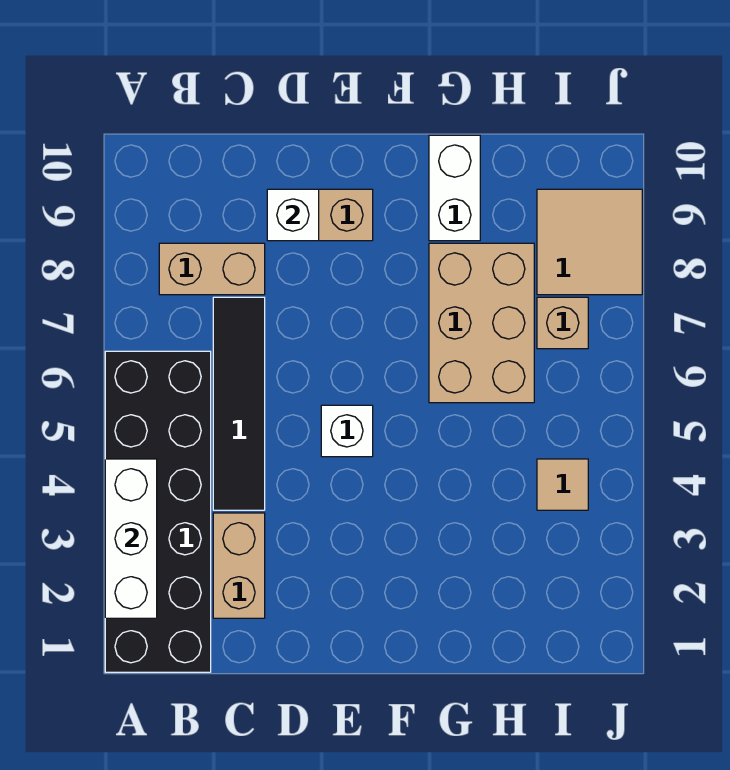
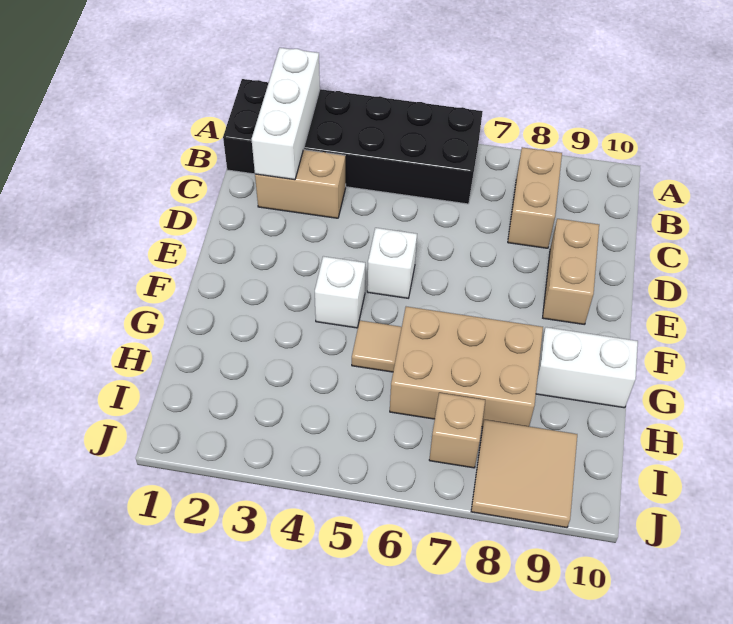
white 1x3 brick [105,459,157,618] -> white 1x3 brick turned to [252,48,320,180]
black 1x4 tile [213,297,265,510] -> none
white 1x1 brick [267,189,319,241] -> white 1x1 brick moved to [315,256,365,328]
tan 1x1 tile [537,459,588,510] -> tan 1x1 tile moved to [352,320,402,372]

